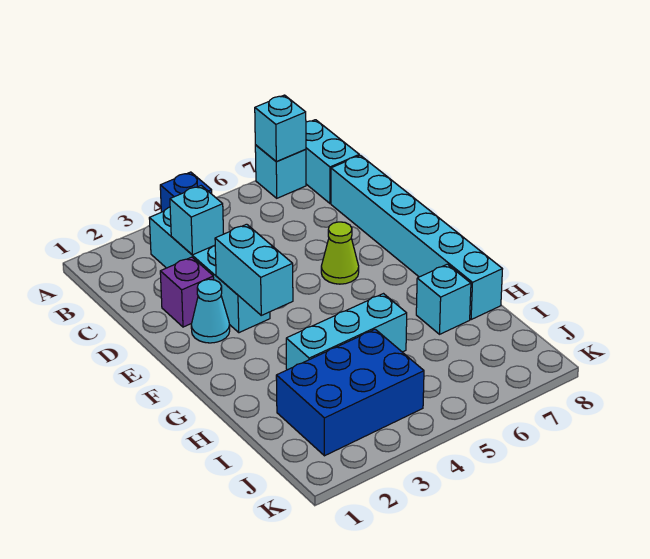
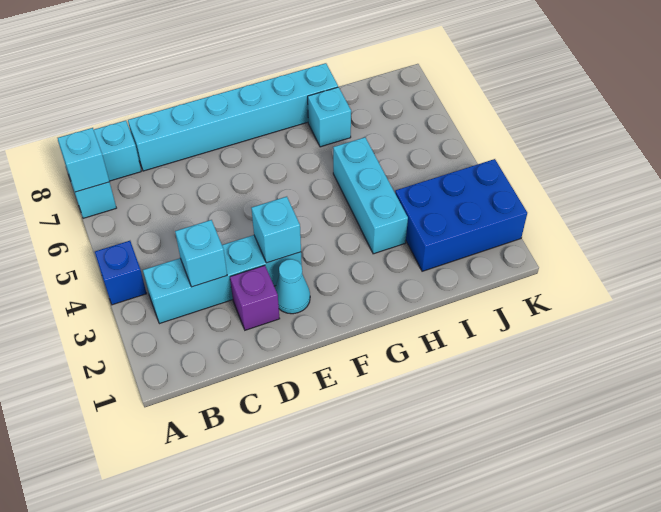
cyan 1x2 brick [215,224,293,315] -> cyan 1x1 brick [251,197,301,263]
lime 1x1 cone [321,222,359,284] -> none
blue 2x3 brick [276,329,424,456] -> blue 2x3 brick turned to [395,159,527,271]

